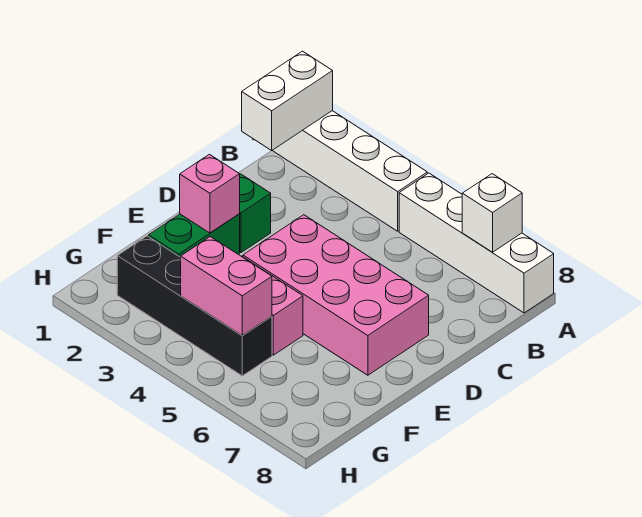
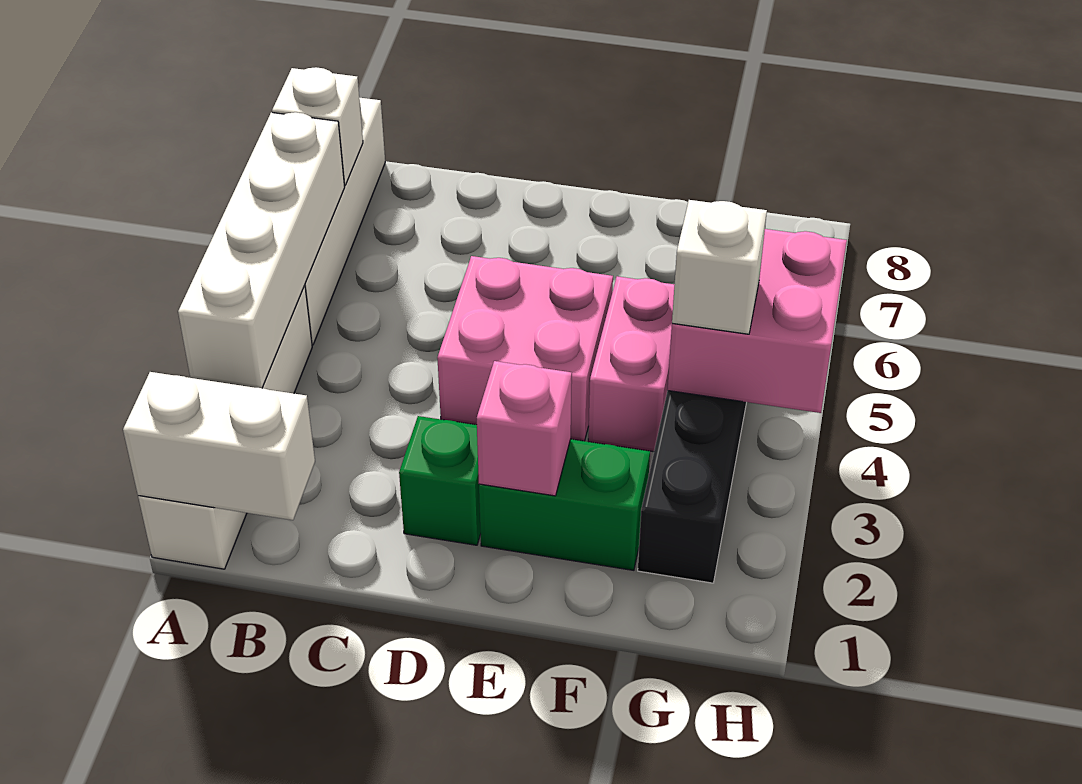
none -> white 1x4 brick [178,112,345,388]
pink 2x4 brick [243,215,429,375] -> pink 2x2 brick [437,256,613,441]
pink 1x2 brick [181,237,272,335] -> pink 2x2 brick [667,229,847,413]
none -> white 1x1 brick [672,200,767,334]

